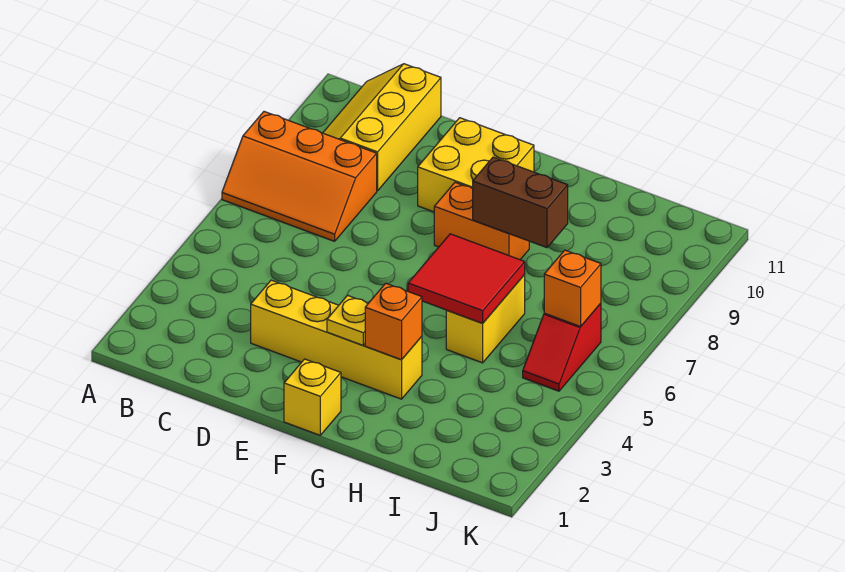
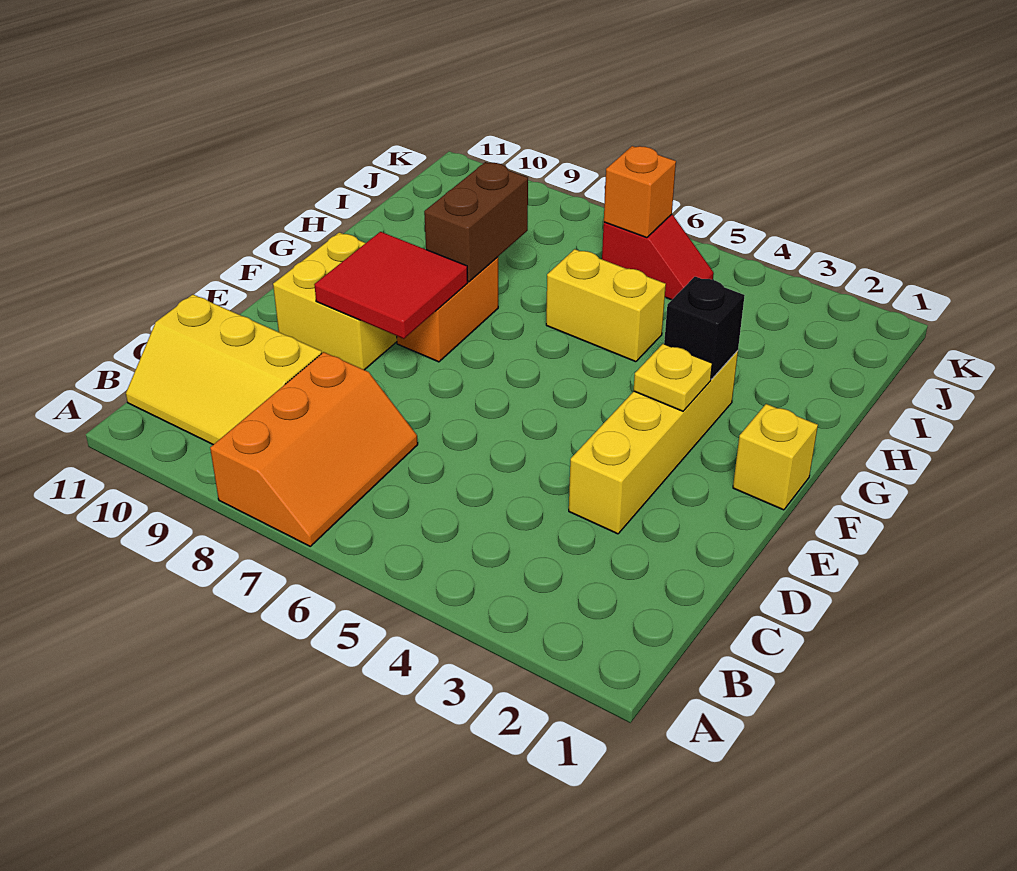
orange 1x1 brick [365,283,422,360] -> black 1x1 brick [664,277,745,379]
red 2x2 tile [408,234,525,323] -> red 2x2 tile moved to [314,232,468,339]

